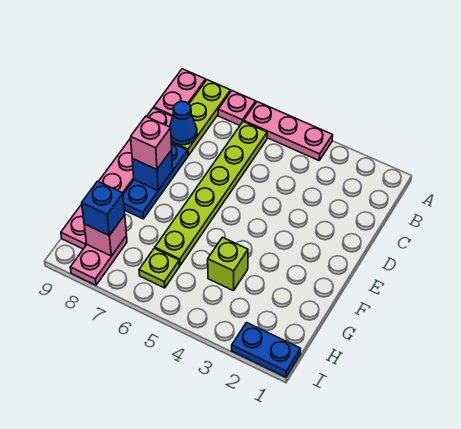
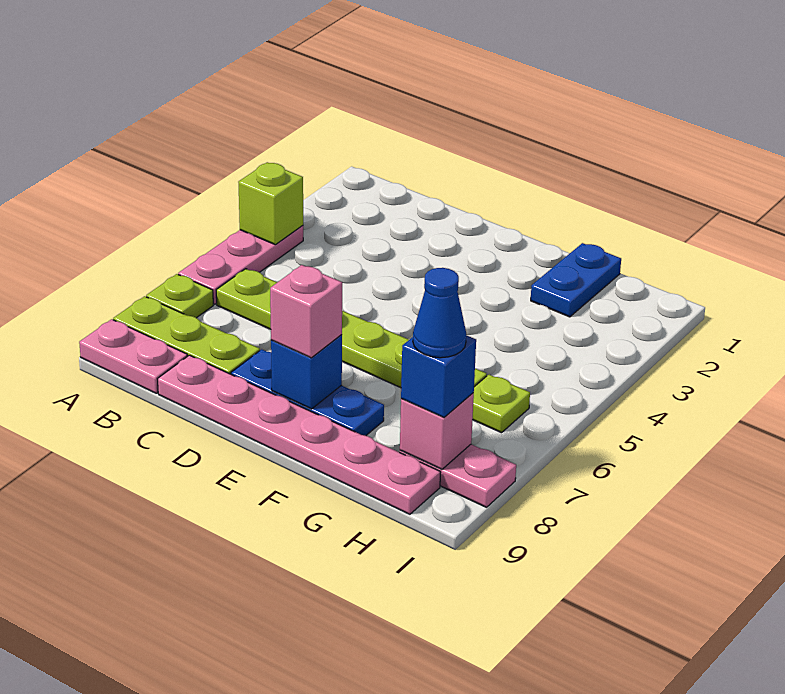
pink 1x1 plate [218,91,256,125] -> lime 1x1 plate [146,274,213,318]
blue 1x1 cone [170,101,197,145] -> blue 1x1 cone moved to [413,268,466,358]
lime 1x1 brick [208,237,248,291] -> lime 1x1 brick moved to [238,162,303,245]
blue 1x2 plate [232,323,301,377] -> blue 1x2 plate moved to [531,243,621,317]

